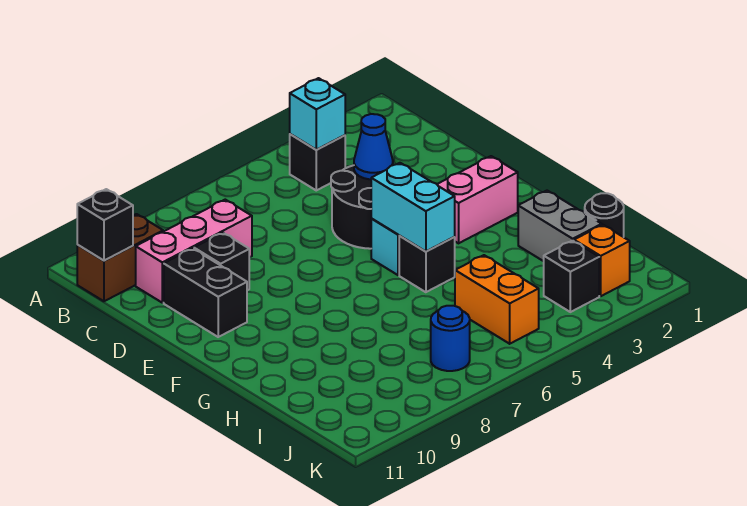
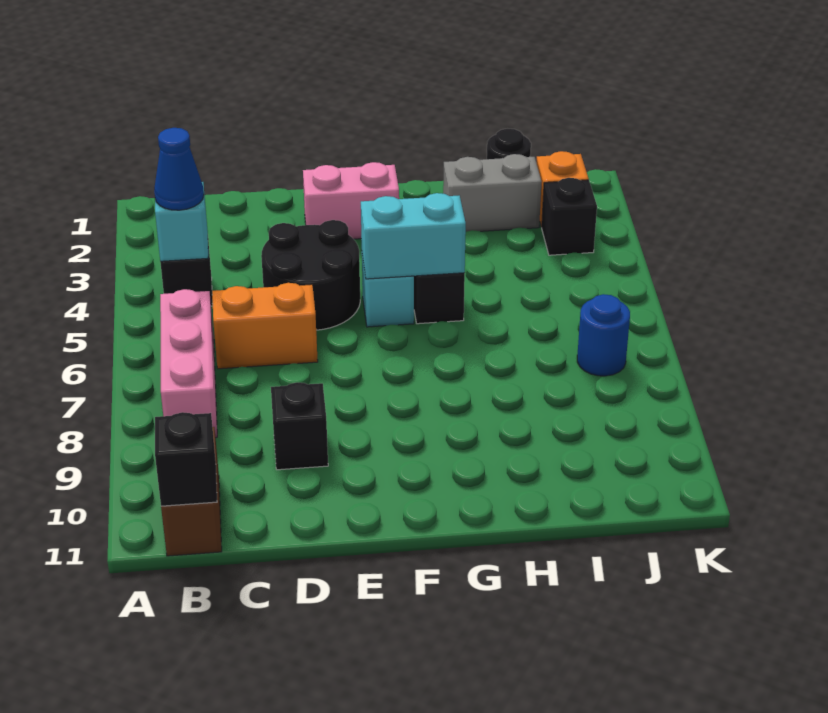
pink 1x3 brick [136,200,252,303] -> pink 1x3 brick moved to [160,289,217,438]
blue 1x1 cone [354,114,393,179] -> blue 1x1 cone moved to [154,128,204,210]
black 1x2 brick [164,248,247,337] -> none
pink 1x2 brick [437,156,518,243] -> pink 1x2 brick turned to [303,162,399,239]
orange 1x2 brick [455,255,539,344] -> orange 1x2 brick moved to [212,283,318,369]

